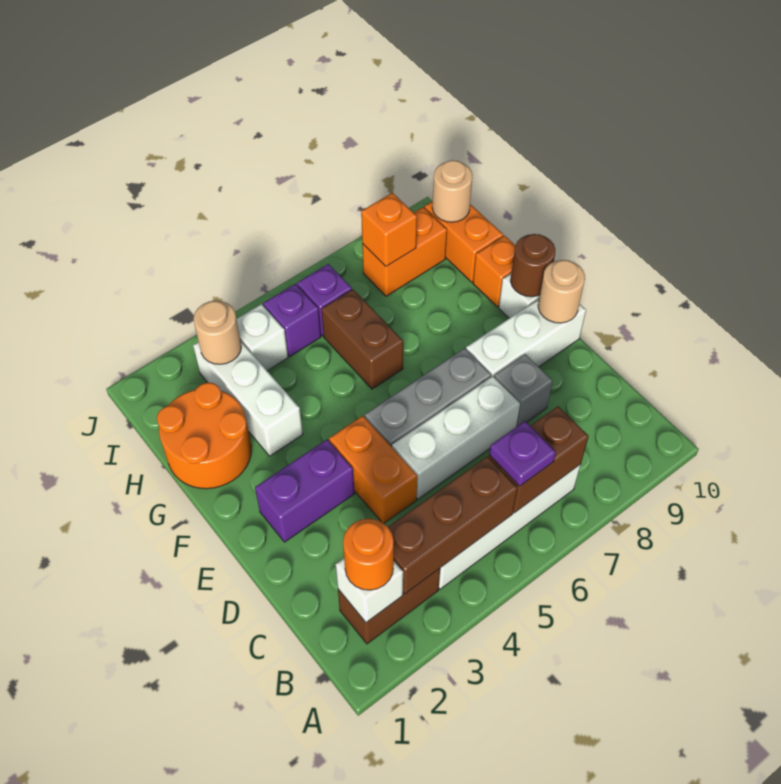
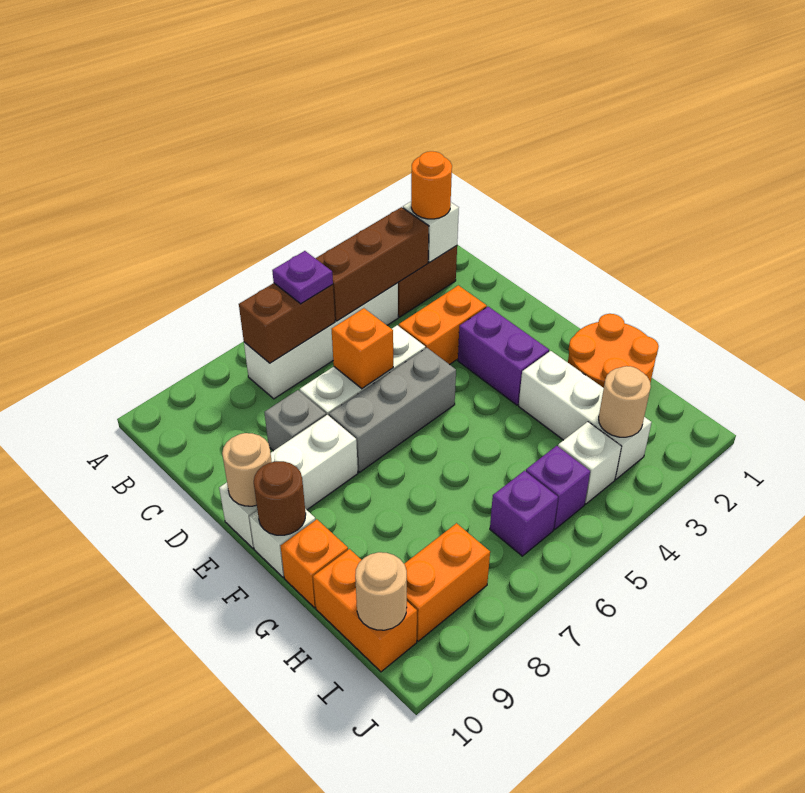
orange 1x2 brick [329,416,417,523] -> orange 1x2 brick turned to [399,285,487,365]
purple 1x2 brick [255,440,354,542] -> purple 1x2 brick turned to [458,307,549,405]
brown 1x2 brick [321,289,403,389] -> none
orange 1x1 brick [361,193,417,266] -> orange 1x1 brick moved to [332,308,393,389]

